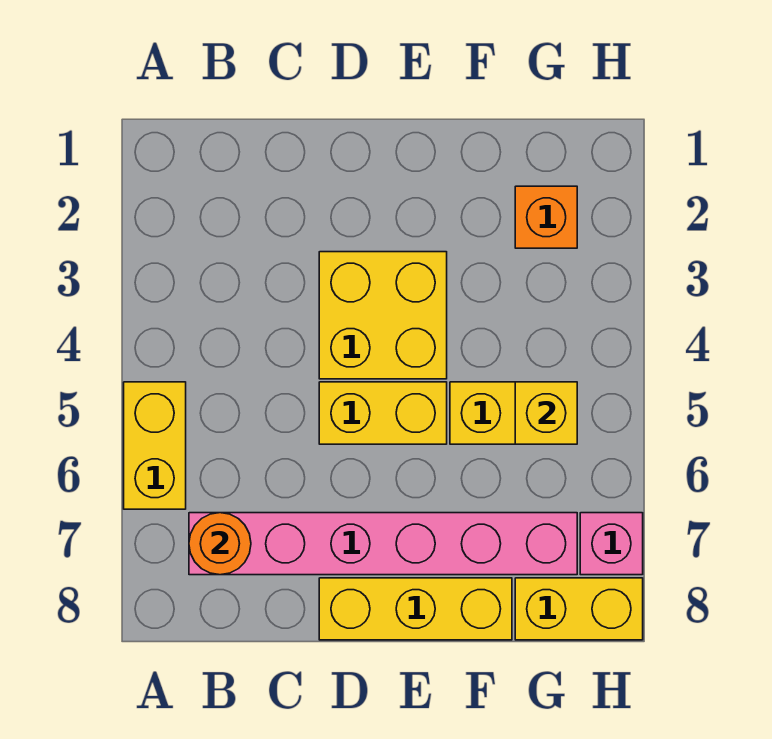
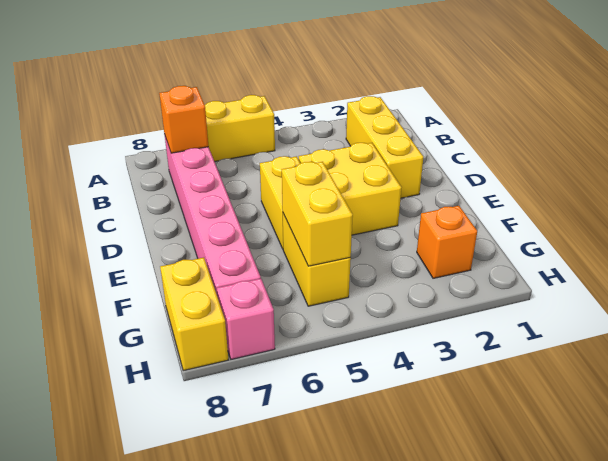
orange 1x1 round brick [189,513,251,575] -> orange 1x1 brick [159,86,209,153]
yellow 1x3 brick [319,578,512,640] -> yellow 1x3 brick moved to [346,96,423,198]
yellow 1x1 brick [515,382,577,444] -> yellow 1x2 brick [282,162,353,266]

